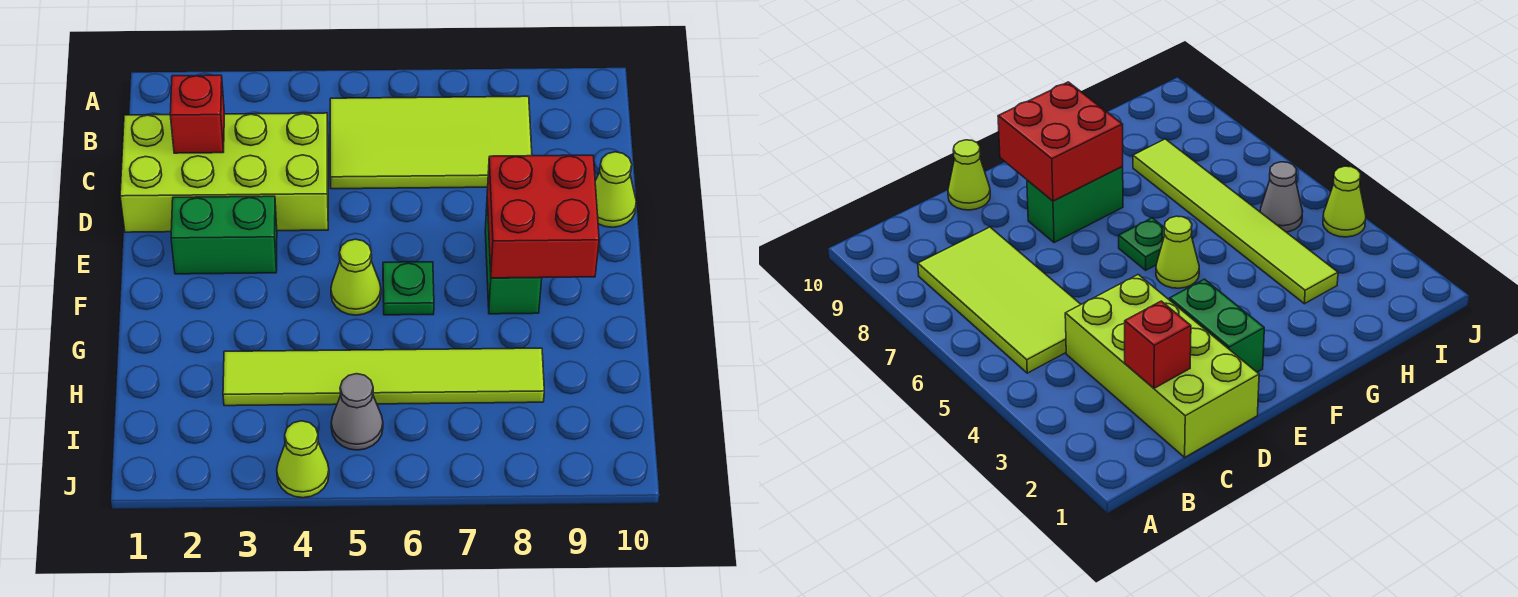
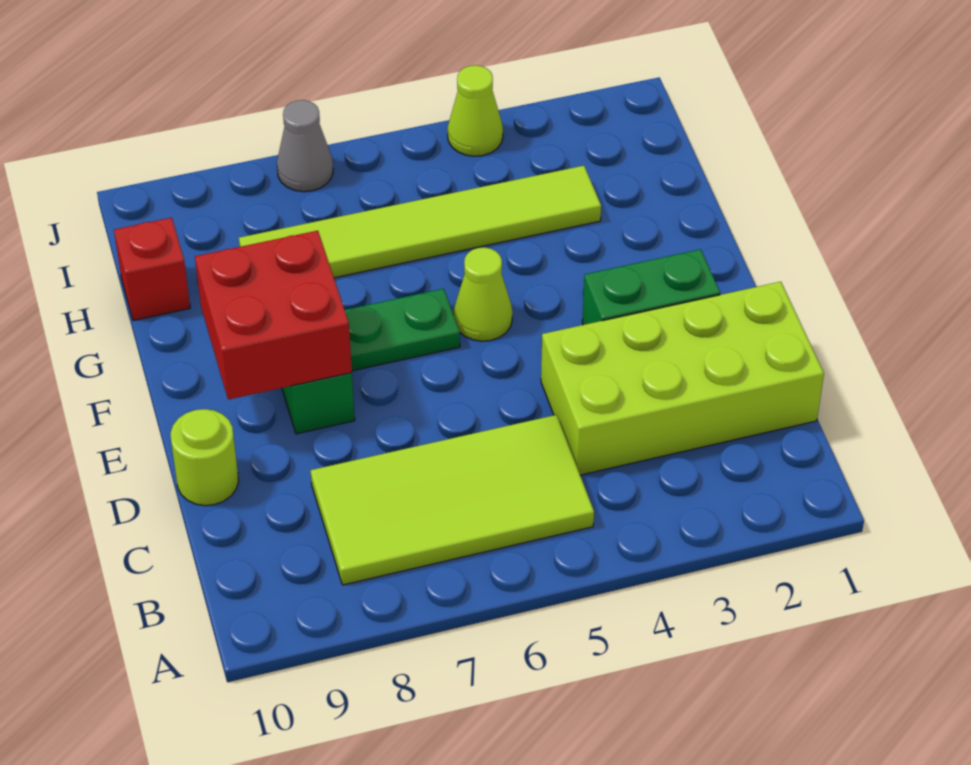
red 1x1 brick [170,75,224,153] -> red 1x1 brick moved to [114,218,190,321]
lime 1x1 cone [595,152,636,227] -> lime 1x1 round brick [171,409,239,506]
green 1x1 plate [383,262,434,315] -> green 1x2 plate [345,289,460,371]
grey 1x1 cone [331,374,383,450] -> grey 1x1 cone moved to [277,100,333,192]

